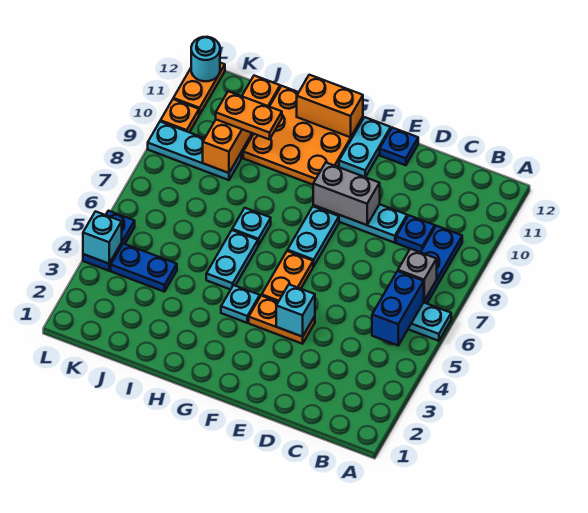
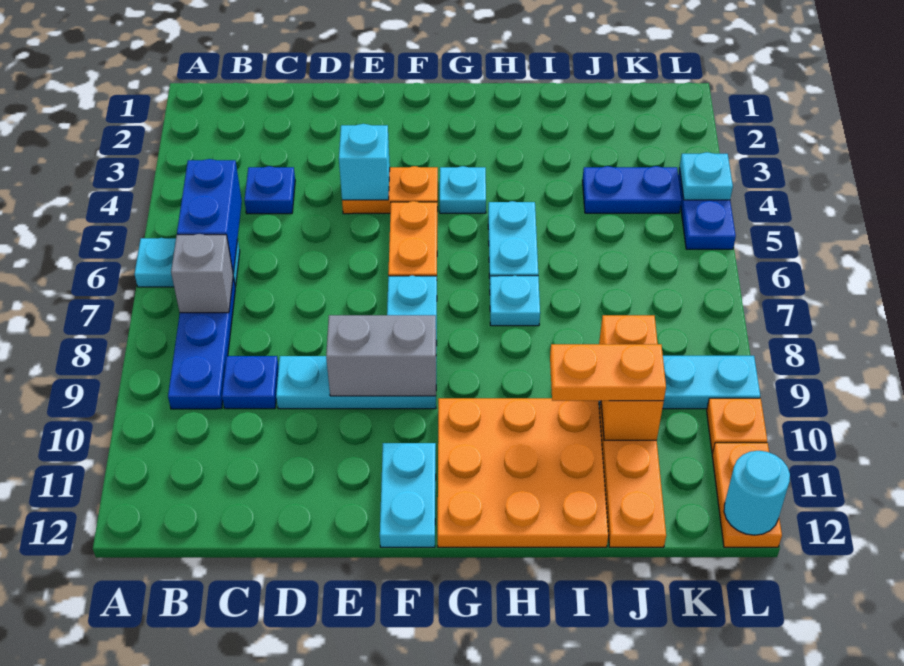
blue 1x1 plate [380,128,418,165] -> blue 1x1 plate moved to [244,166,295,214]
orange 1x2 brick [297,75,363,137] -> none
cyan 1x1 brick [83,211,122,264] -> cyan 1x1 plate [680,152,733,200]

